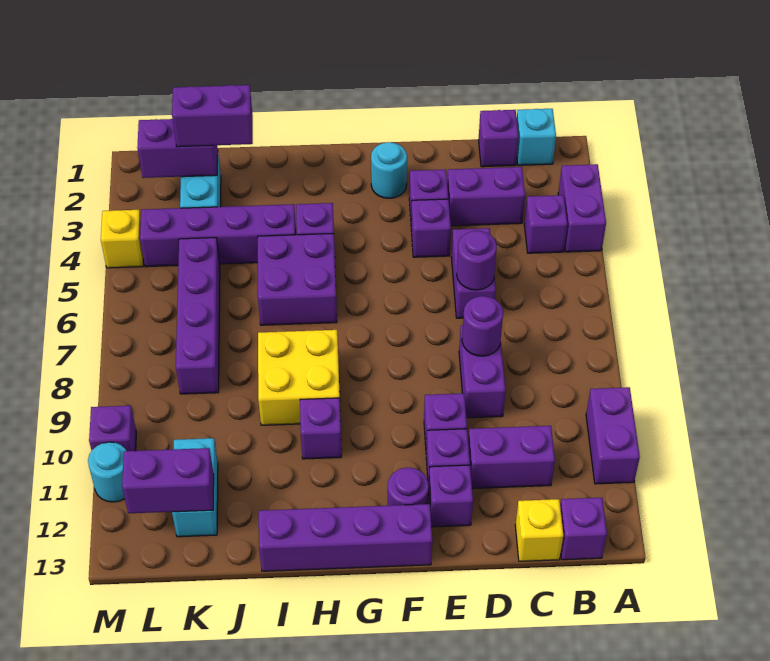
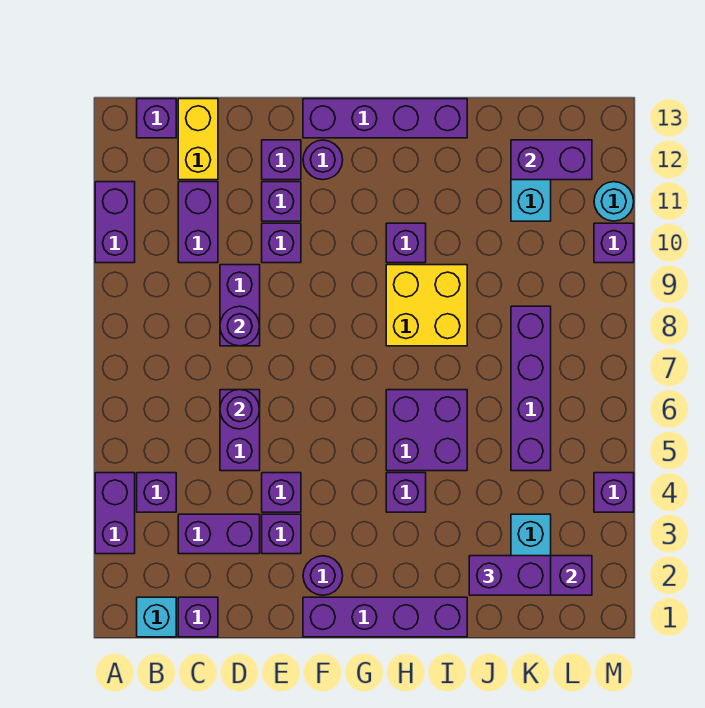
purple 1x2 brick [468,426,555,488] -> purple 1x2 brick turned to [178,182,218,263]
yellow 1x1 brick [515,499,563,561] -> yellow 1x2 brick [178,99,218,180]
cyan 1x1 round brick [371,142,407,198] -> purple 1x1 round brick [303,556,343,595]
purple 1x4 brick [140,204,296,267] -> purple 1x4 brick moved to [303,597,467,637]
yellow 1x1 brick [101,210,144,268] -> purple 1x1 brick [594,473,634,512]

